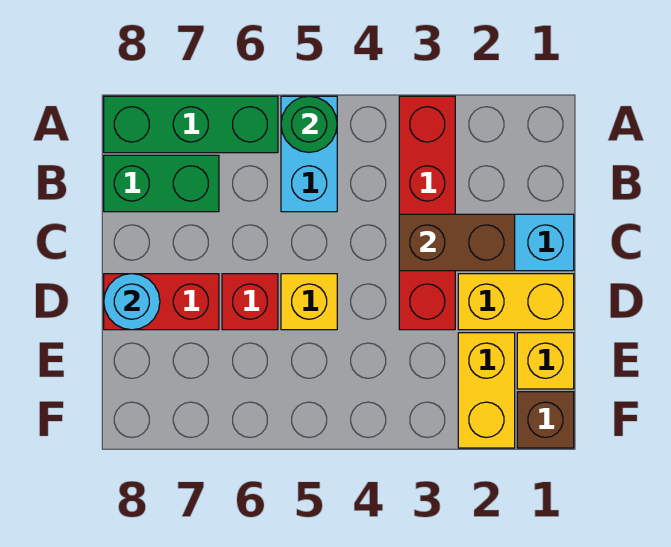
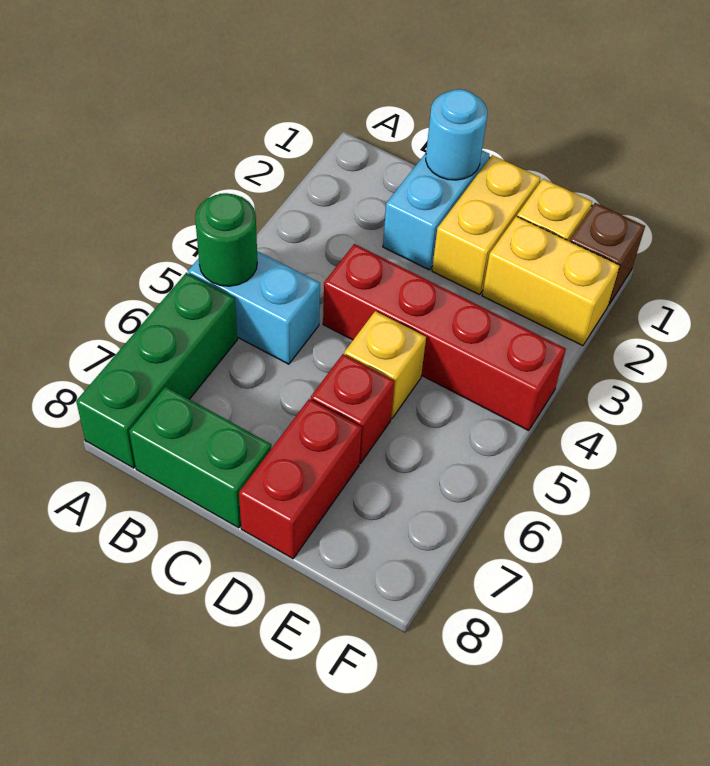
red 1x4 brick [399,96,455,330] -> red 1x4 brick moved to [323,244,566,431]
green 1x2 brick [104,155,219,212] -> green 1x2 brick turned to [129,387,271,528]
brown 1x2 brick [399,214,515,271] -> none
cyan 1x1 round brick [104,274,160,330] -> cyan 1x1 round brick moved to [426,89,487,180]

